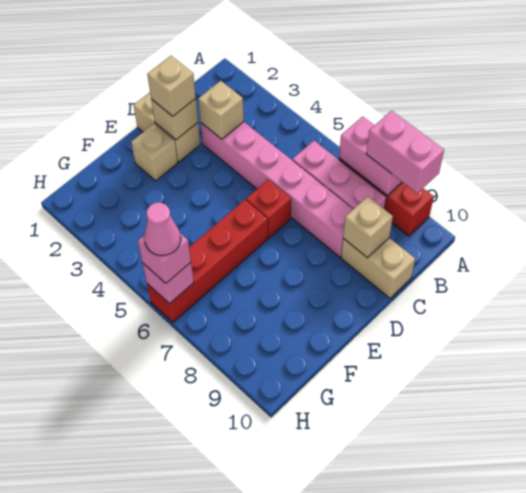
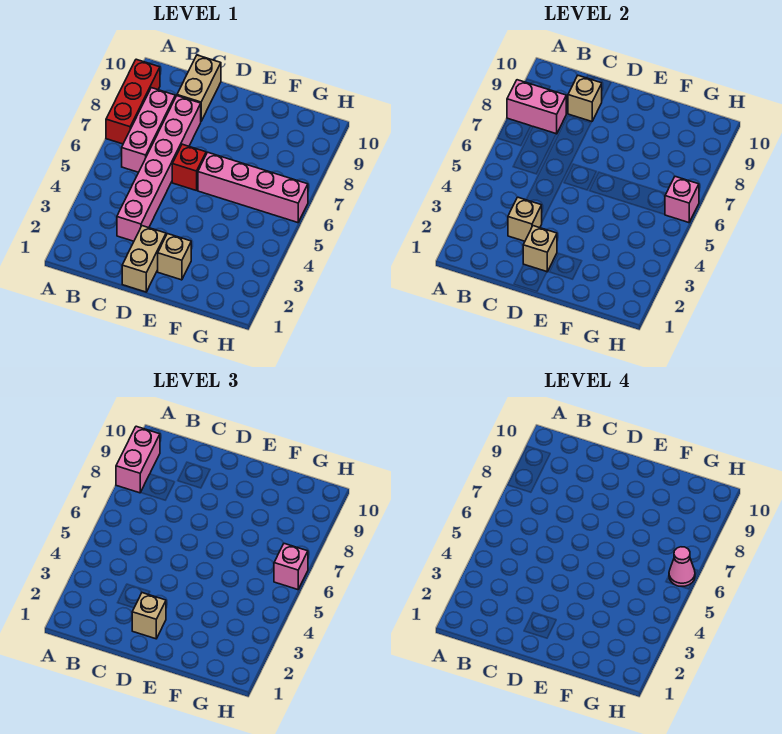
pink 1x2 brick [339,116,402,195] -> pink 1x2 brick turned to [507,80,566,134]
red 1x4 brick [147,200,268,322] -> pink 1x4 brick [198,152,308,223]

